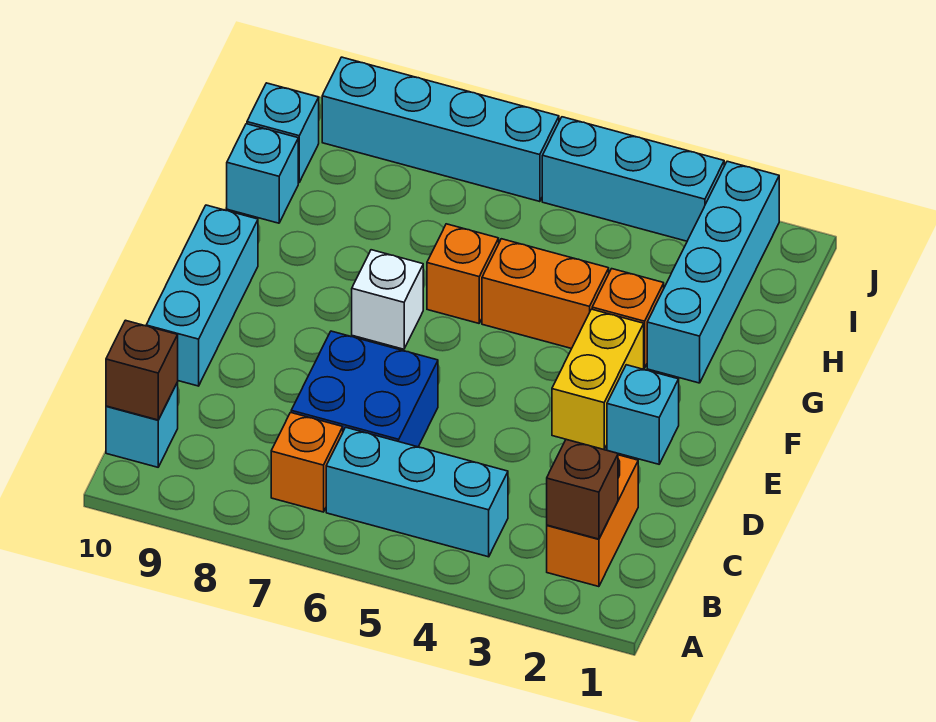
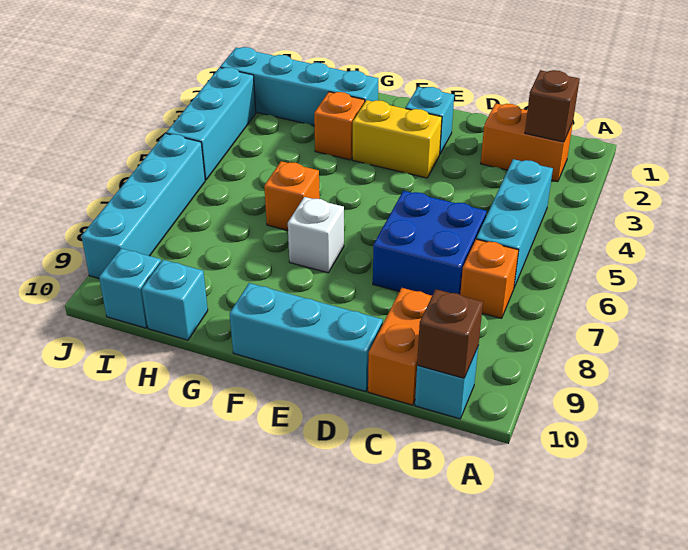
orange 1x2 brick [482,239,609,349] -> orange 1x2 brick moved to [368,288,432,405]

